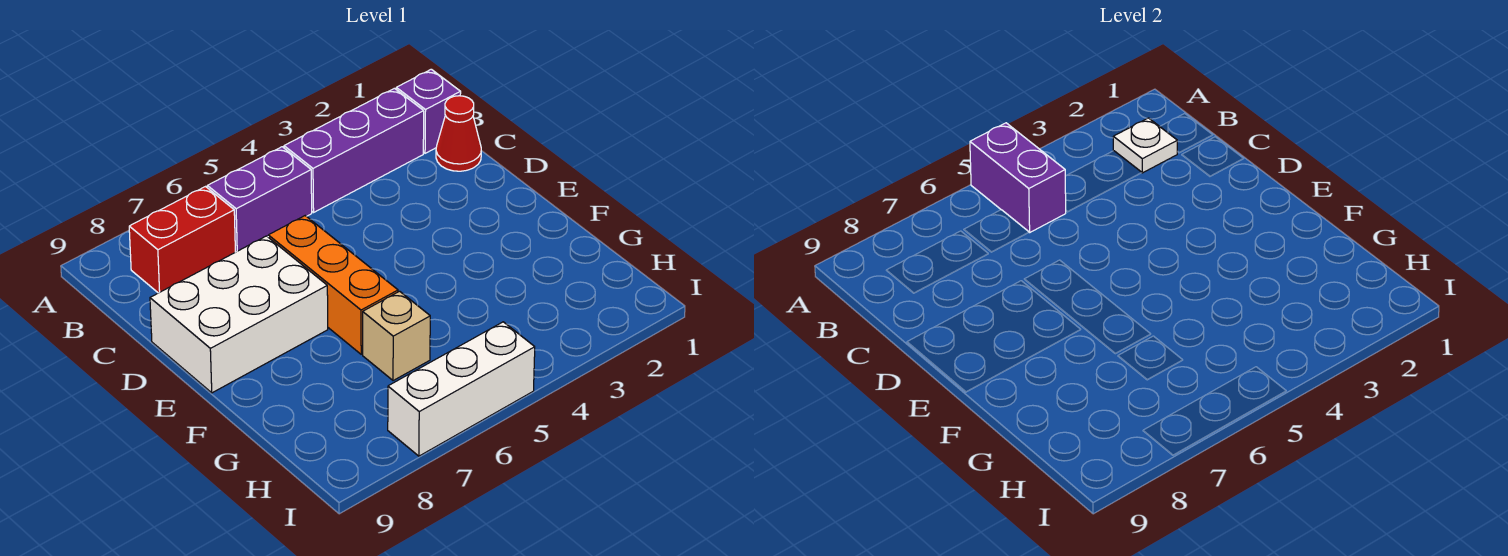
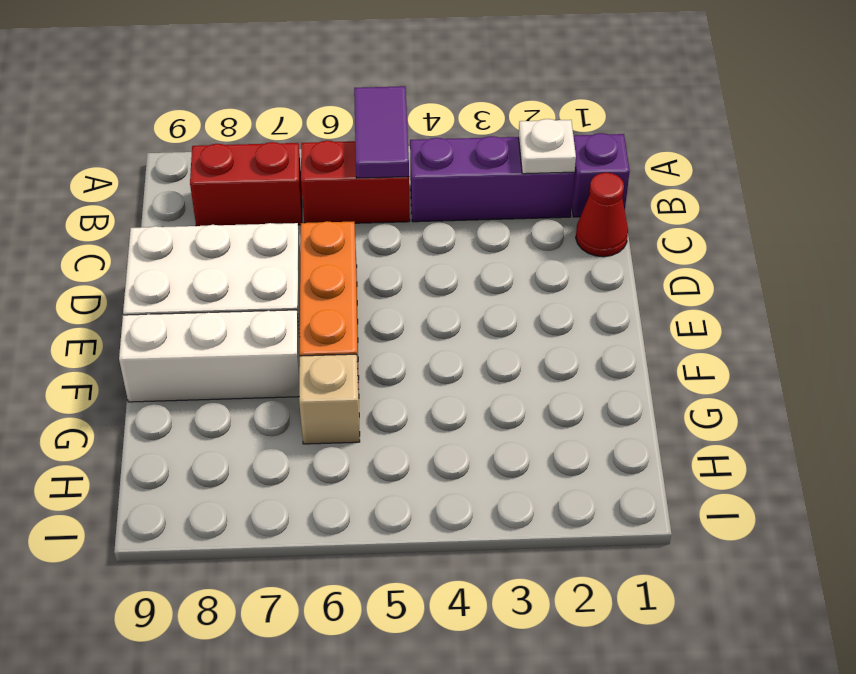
purple 1x2 brick [970,123,1066,232] -> purple 1x2 tile [354,86,409,178]
purple 1x2 brick [207,147,312,252] -> red 1x2 brick [301,141,410,223]
white 1x3 brick [388,322,535,456] -> white 1x3 brick moved to [119,310,300,402]

